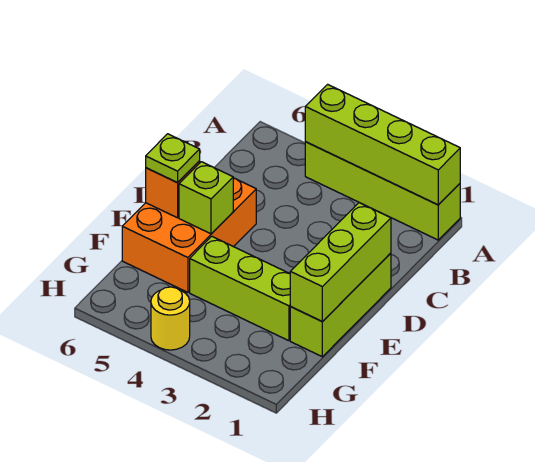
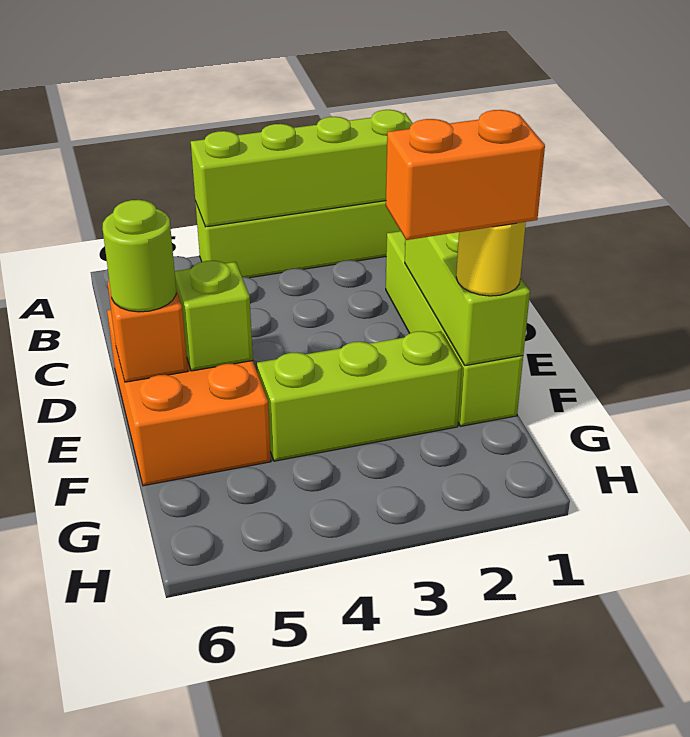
lime 1x3 brick [290,253,391,357] -> lime 1x4 brick [386,231,523,426]
lime 1x1 plate [146,134,200,183] -> lime 1x1 round brick [103,200,176,312]
none -> orange 1x2 brick [386,110,545,240]
yellow 1x1 round brick [151,287,190,350] -> yellow 1x1 round brick moved to [456,222,526,296]

